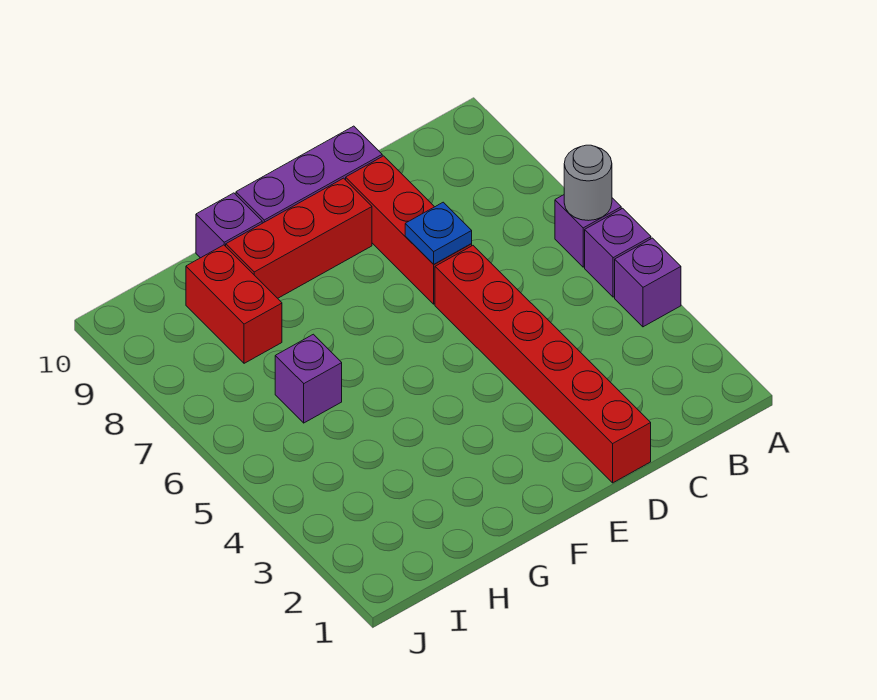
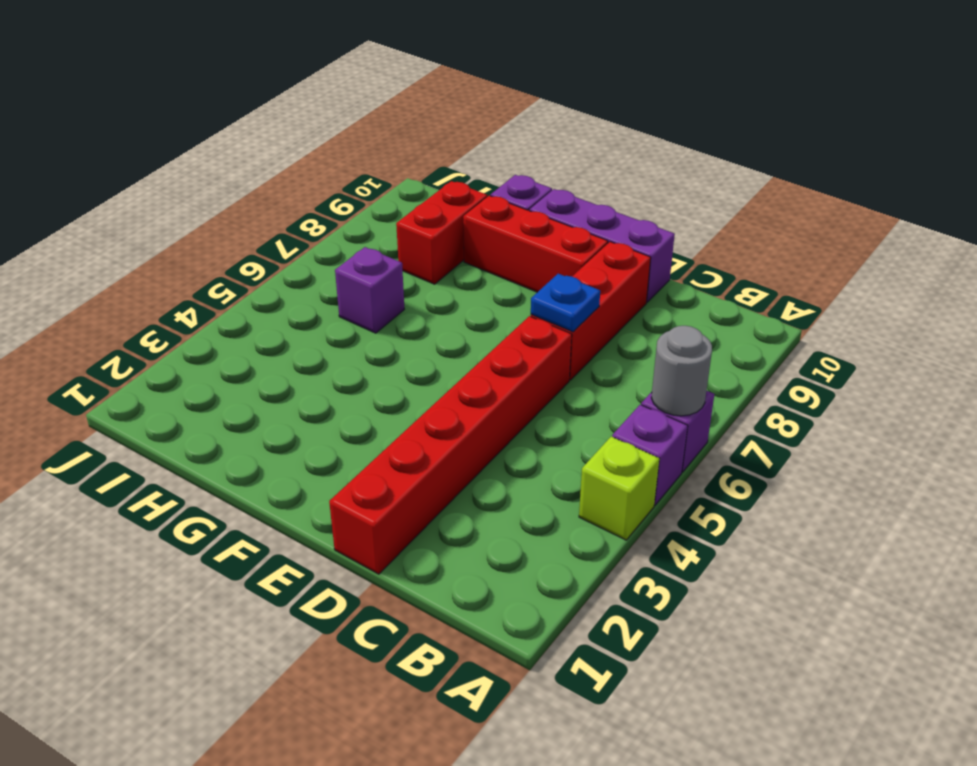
purple 1x1 brick [615,238,681,327] -> lime 1x1 brick [579,436,659,540]

